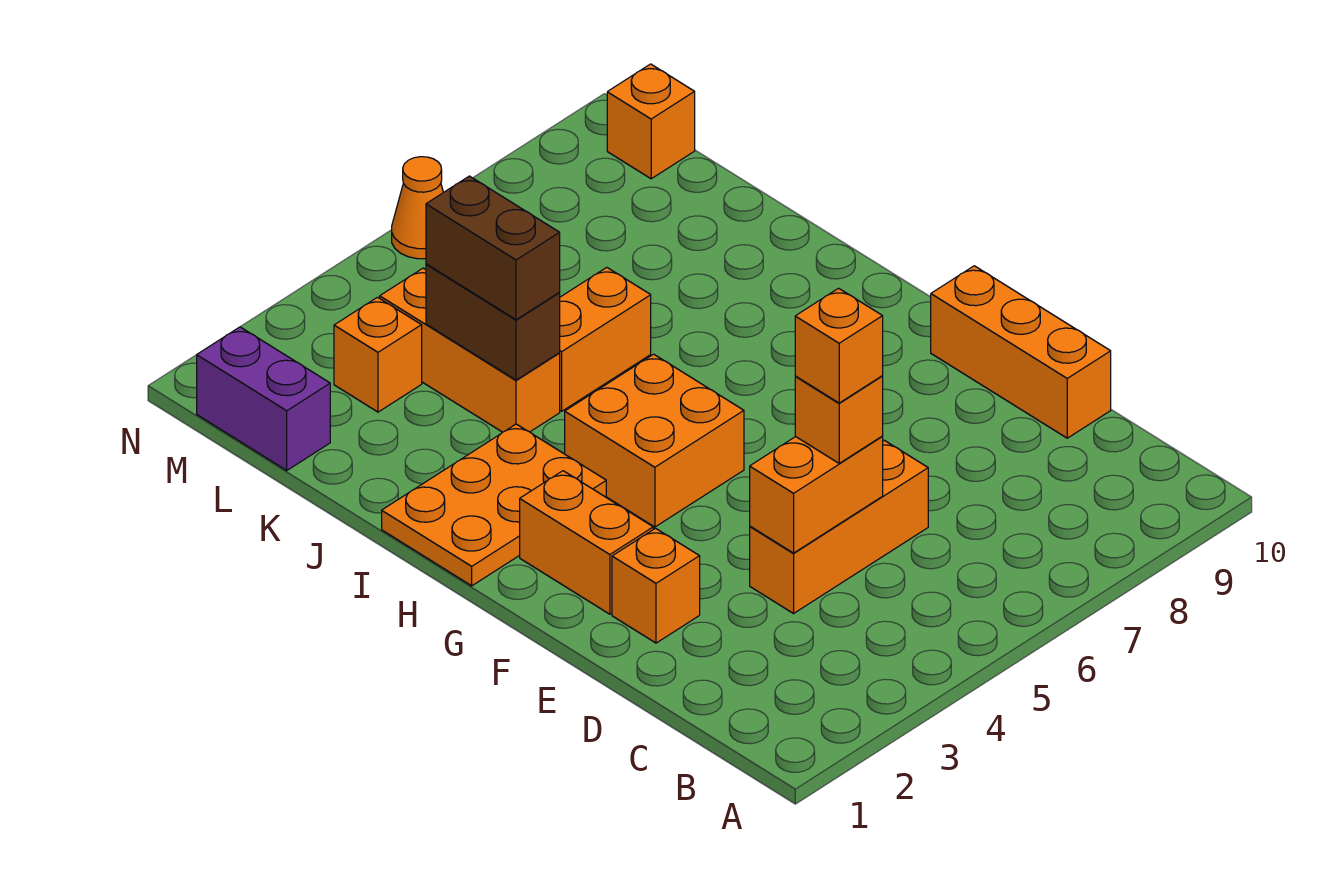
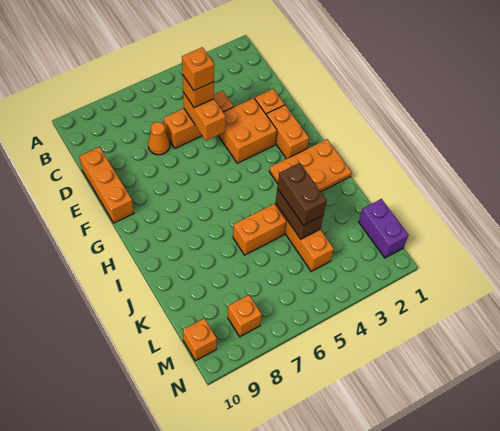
orange 1x2 brick [750,437,883,553] -> orange 1x2 brick turned to [183,92,226,141]
orange 2x2 brick [565,354,744,527] -> orange 2x2 brick moved to [218,98,277,163]
orange 1x1 brick [334,297,422,412] -> orange 1x1 brick moved to [228,295,262,337]
orange 1x1 cone [392,157,443,259] -> orange 1x1 cone moved to [148,122,170,155]

